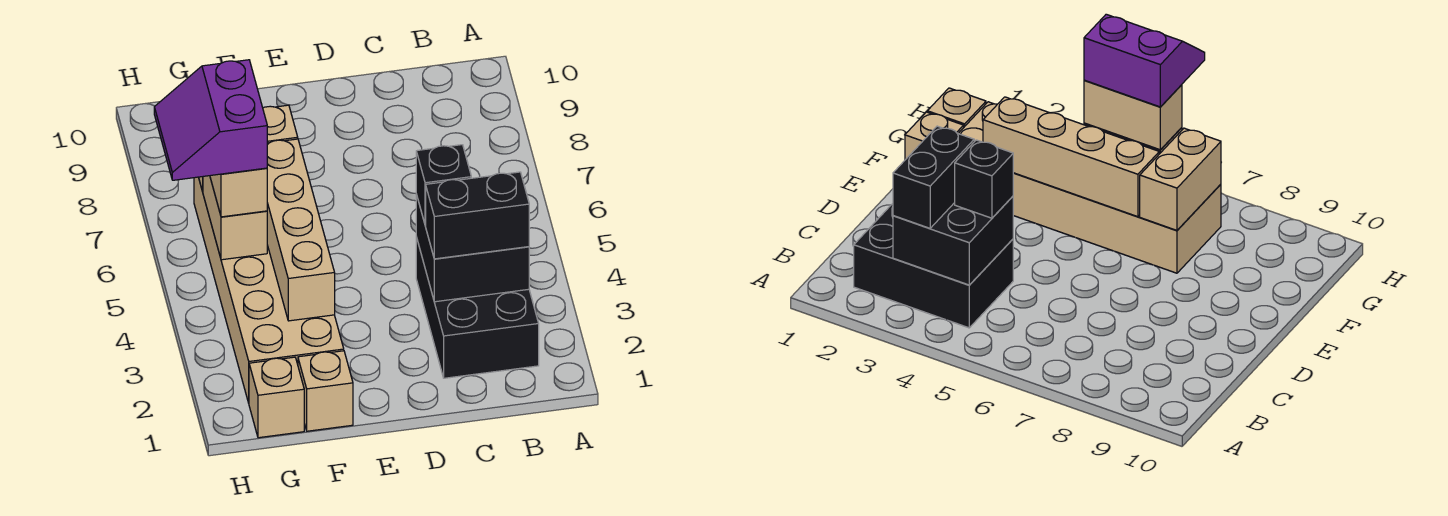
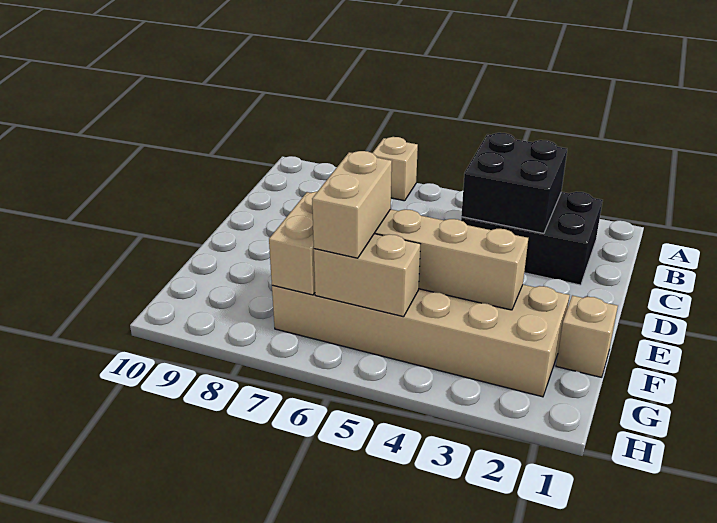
black 1x2 brick [426,172,529,259] -> none
black 1x1 brick [416,145,471,225] -> none
tan 1x1 brick [249,357,304,438] -> tan 1x1 brick moved to [373,137,418,201]
tan 1x2 brick [210,168,267,217] -> tan 1x2 brick turned to [312,151,392,258]
purple 2x2 slope [154,60,267,180] -> none

